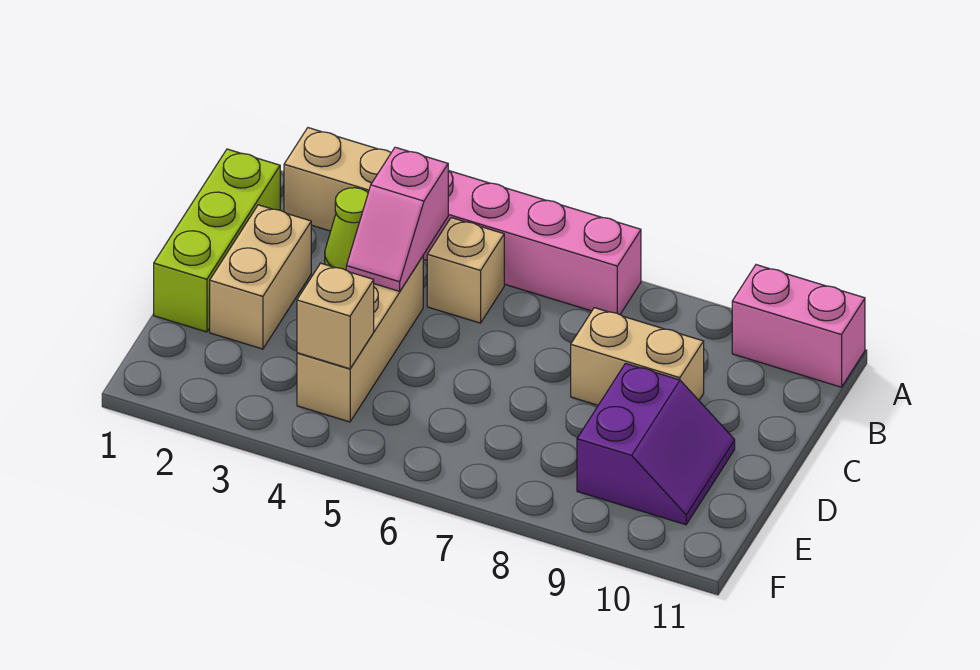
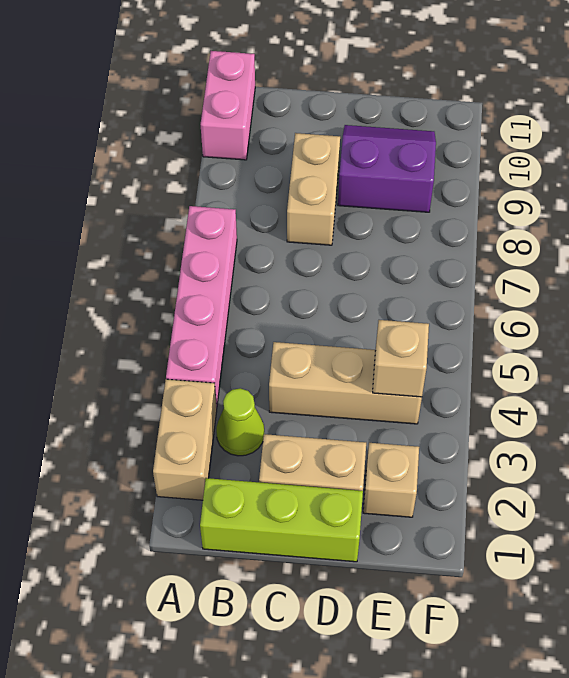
pink 1x2 slope [346,147,448,291] -> none
tan 1x1 brick [427,218,504,323] -> tan 1x1 brick moved to [363,443,419,517]

